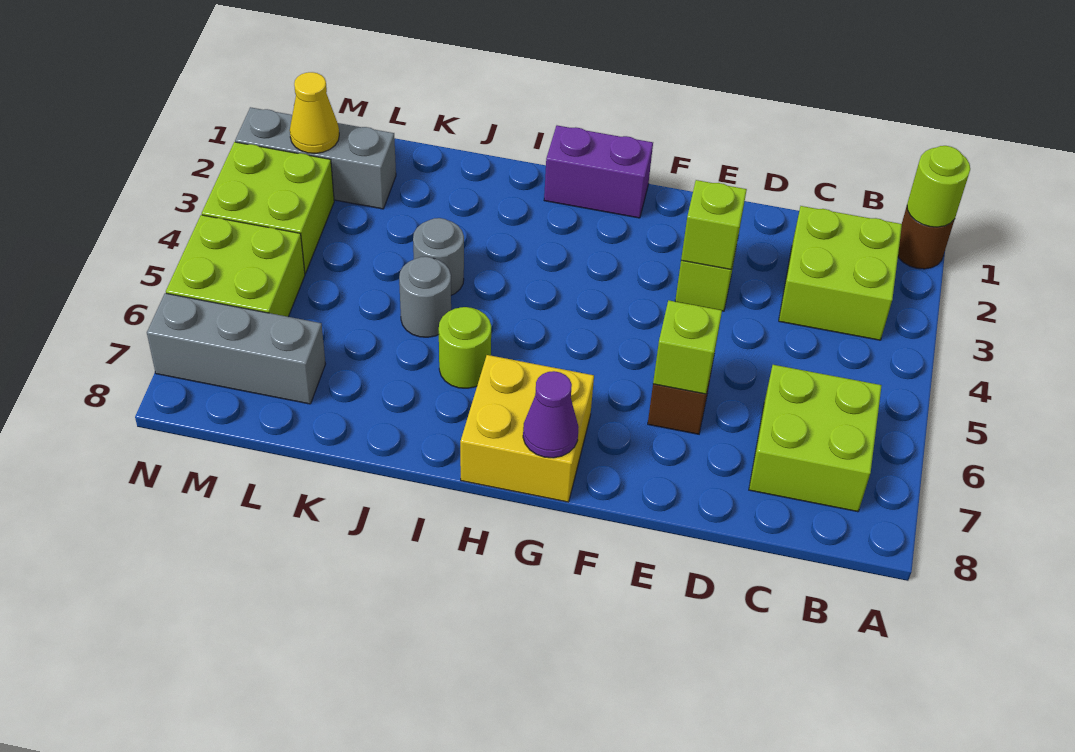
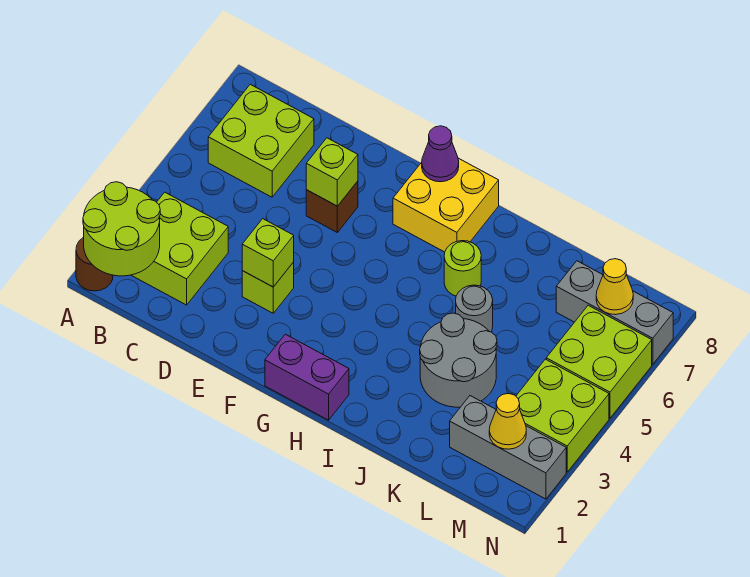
lime 1x1 round brick [907,146,970,227] -> lime 2x2 round brick [83,182,160,276]
grey 1x1 round brick [413,218,464,295] -> grey 2x2 round brick [420,313,497,407]
none -> yellow 1x1 cone [596,259,633,315]

